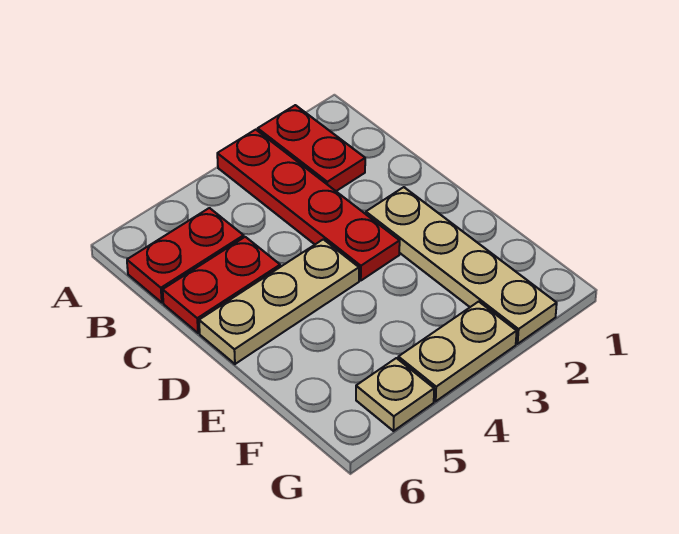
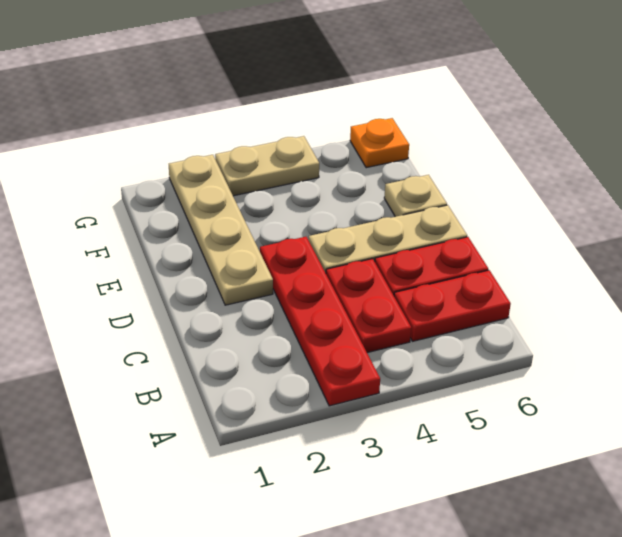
red 1x2 plate [258,105,365,191] -> red 1x2 plate moved to [326,259,411,353]
tan 1x1 plate [356,358,434,431] -> tan 1x1 plate moved to [384,175,447,217]
none -> orange 1x1 plate [350,118,409,168]

